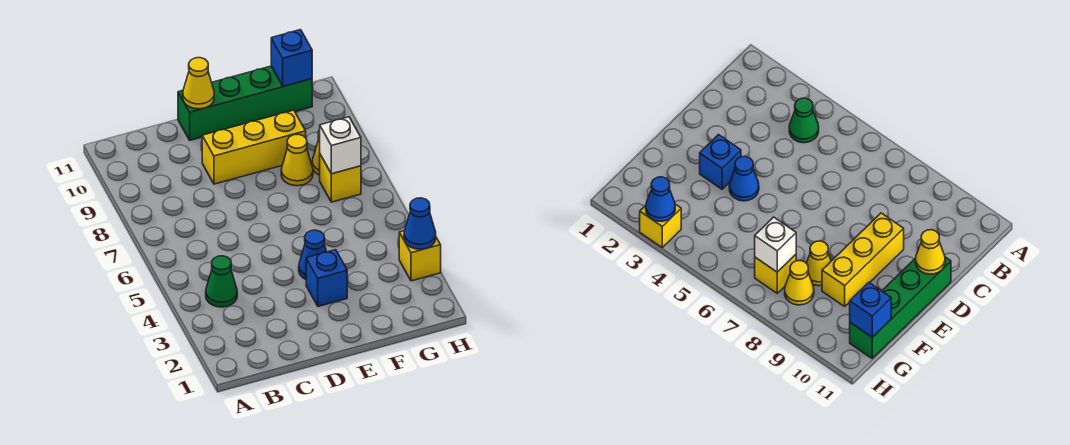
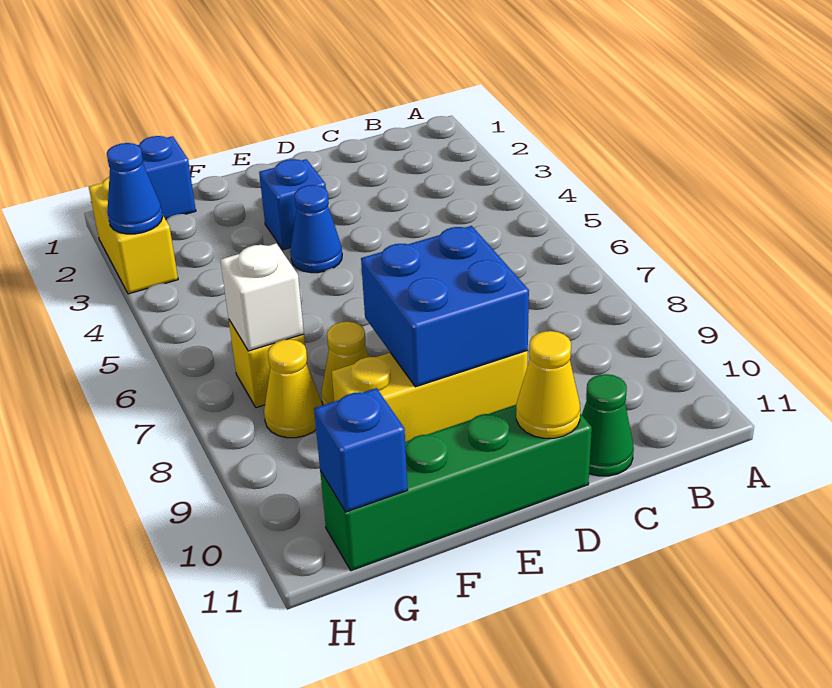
green 1x1 cone [206,256,237,307] -> green 1x1 cone moved to [582,374,634,476]
none -> blue 2x2 brick [361,226,529,387]
none -> blue 1x1 brick [138,136,196,219]
yellow 1x1 brick [399,231,441,281] -> yellow 1x2 brick [89,177,178,294]

